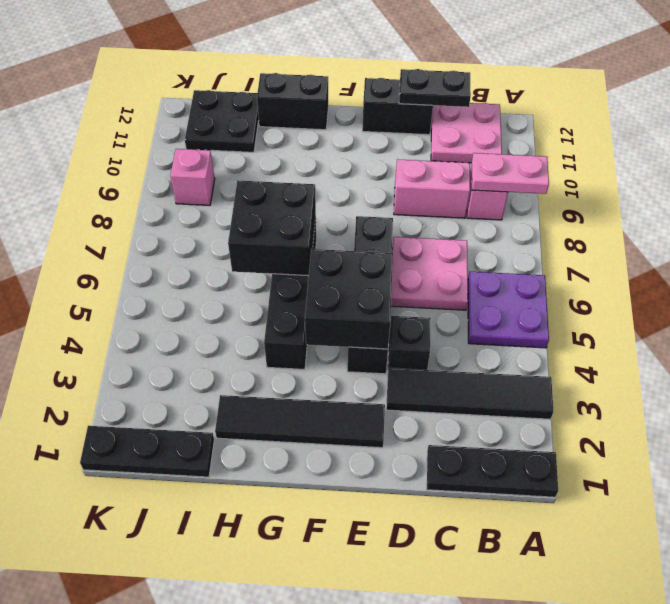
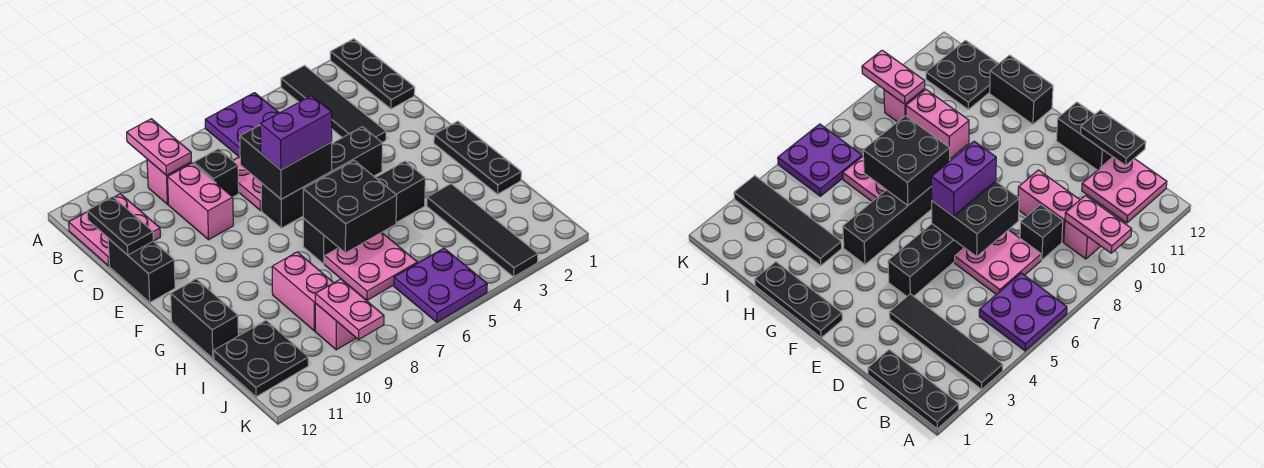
black 1x1 brick [388,316,431,370] -> black 1x1 brick moved to [194,149,239,197]
black 1x4 tile [215,395,385,448] -> black 1x4 tile moved to [427,184,538,277]
black 2x2 brick [305,249,393,349] -> black 2x2 brick moved to [240,125,332,199]
none -> purple 1x2 brick [260,96,332,170]
none -> pink 2x2 plate [325,233,417,300]
none -> pink 1x2 brick [272,252,333,331]
black 1x3 plate [80,426,214,477] -> black 1x3 plate moved to [434,121,521,194]
none -> purple 2x2 plate [394,248,487,322]
none -> pink 1x2 plate [315,279,384,339]

